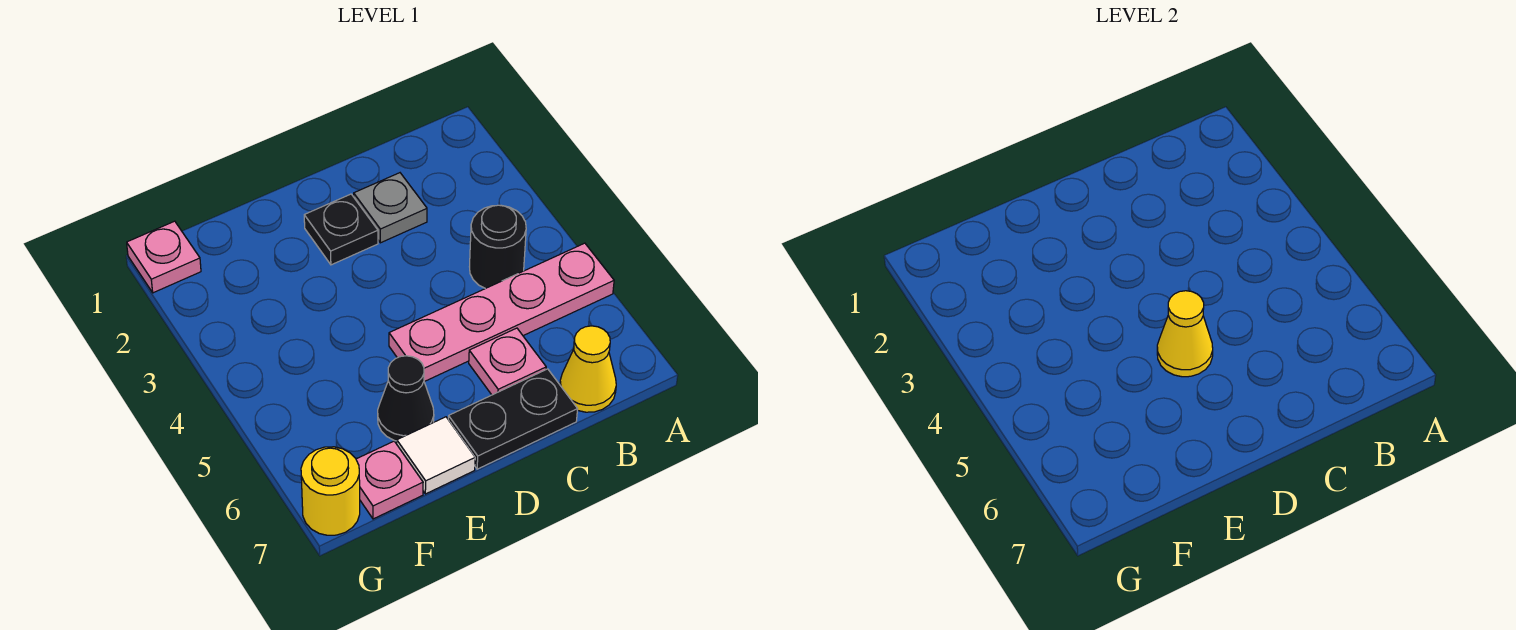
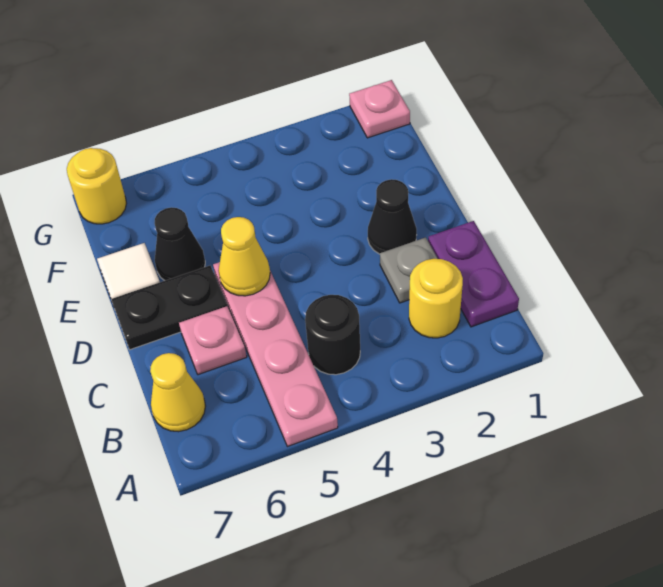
none -> purple 1x2 plate [428,221,519,327]
none -> yellow 1x1 round brick [409,259,463,338]
black 1x2 plate [448,369,578,469] -> black 1x2 plate turned to [111,266,227,350]
black 1x1 plate [304,194,378,265] -> black 1x1 cone [368,179,417,254]
pink 1x1 plate [356,441,423,519] -> none

